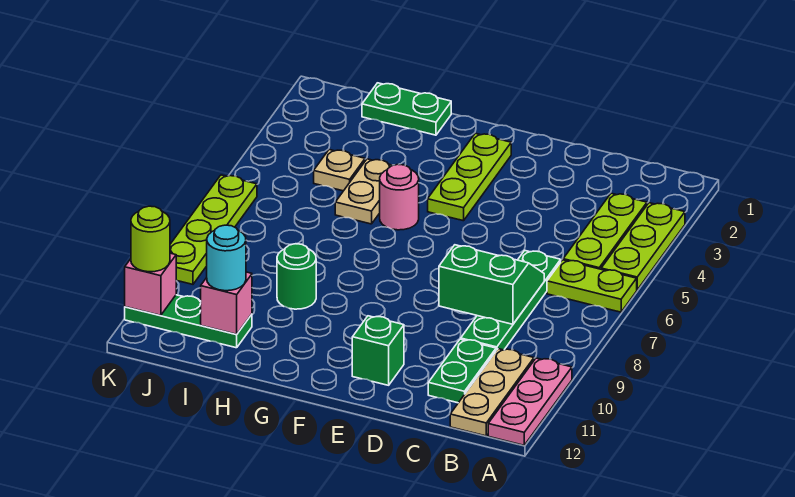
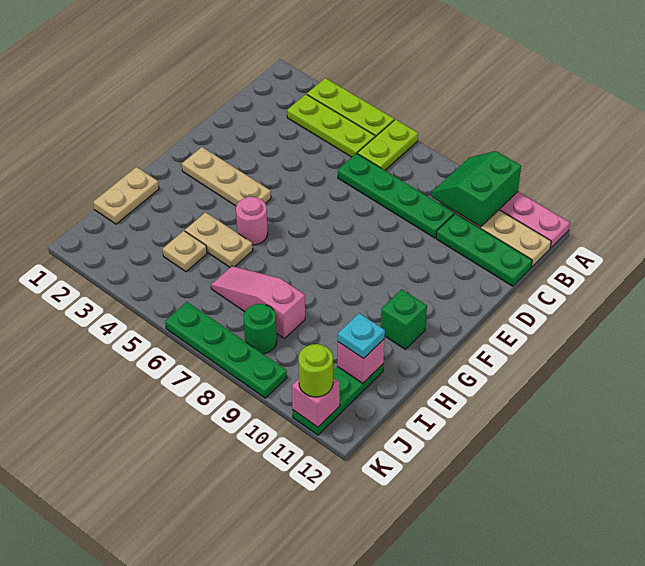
green 2x2 slope [439,245,544,324] -> green 2x2 slope moved to [431,151,521,227]
green 1x2 plate [428,339,496,403] -> green 1x3 plate [436,214,532,286]
green 1x1 brick [352,316,404,385] -> green 1x1 brick moved to [381,289,427,349]
lime 1x3 plate [428,133,511,221] -> tan 1x3 plate [182,147,271,206]
green 1x2 plate [362,83,451,135] -> tan 1x2 plate [93,167,159,224]
green 1x1 round brick [277,244,316,309] -> green 1x1 round brick moved to [244,304,277,354]
none -> pink 1x3 slope [211,266,305,338]
cyan 1x1 round brick [207,225,246,291] -> cyan 1x1 plate [338,313,385,359]
lime 1x4 plate [170,175,257,284] -> green 1x4 plate [165,302,287,398]

